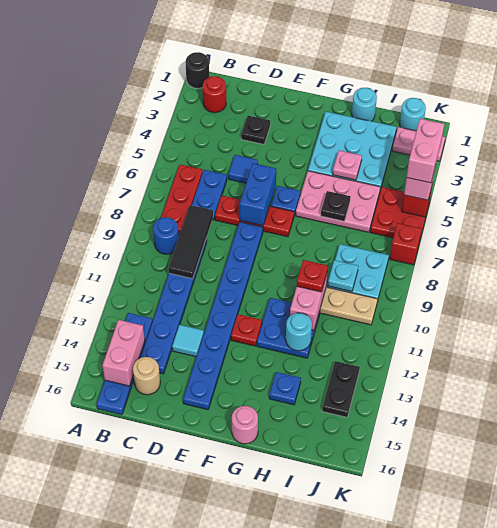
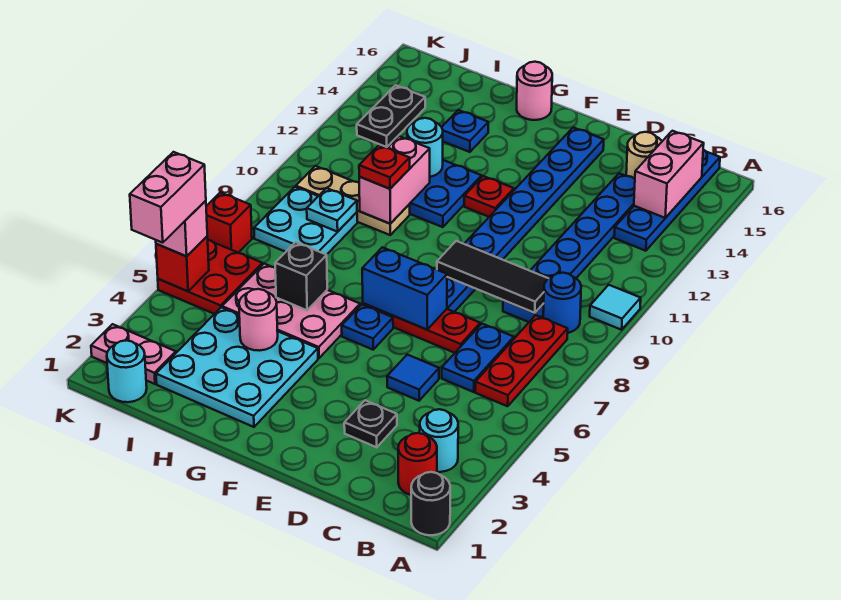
black 1x3 tile [168,205,213,279] -> black 1x3 tile turned to [437,241,549,313]
cyan 1x1 tile [172,325,204,357] -> cyan 1x1 tile moved to [590,285,641,330]
blue 1x2 brick [240,163,276,226] -> blue 1x2 brick turned to [362,247,447,330]
cyan 1x1 round brick [352,88,377,121] -> cyan 1x1 round brick moved to [420,409,458,472]
pink 1x1 plate [333,150,362,180] -> pink 1x1 round brick [239,289,278,351]
black 1x1 plate [321,191,351,221] -> black 1x1 brick [275,242,327,310]

